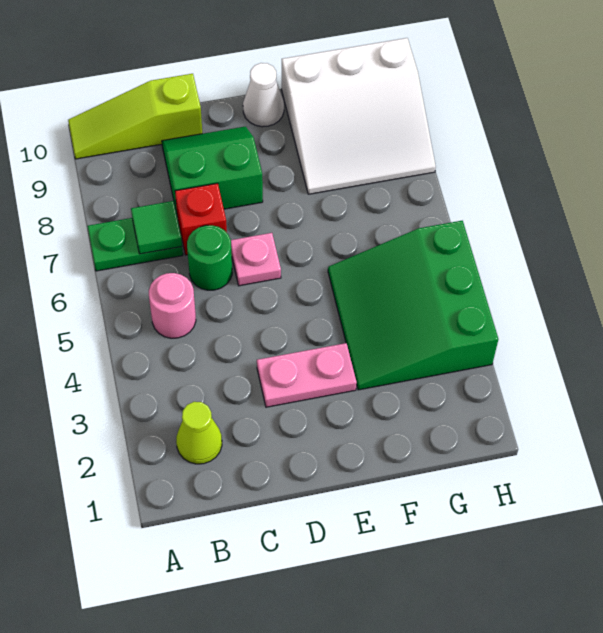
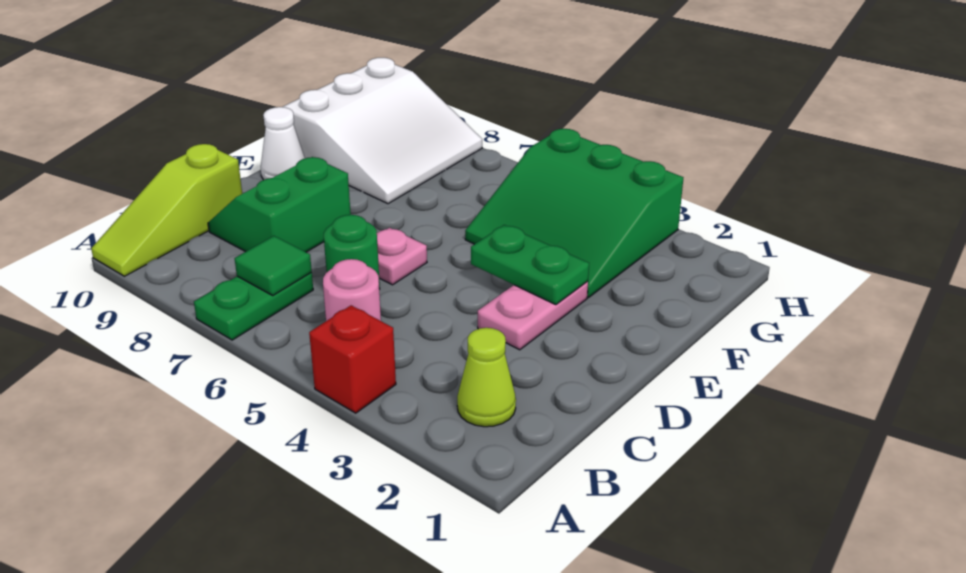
red 1x1 brick [175,183,227,255] -> red 1x1 brick moved to [309,305,396,413]
none -> green 1x2 plate [471,225,589,305]

